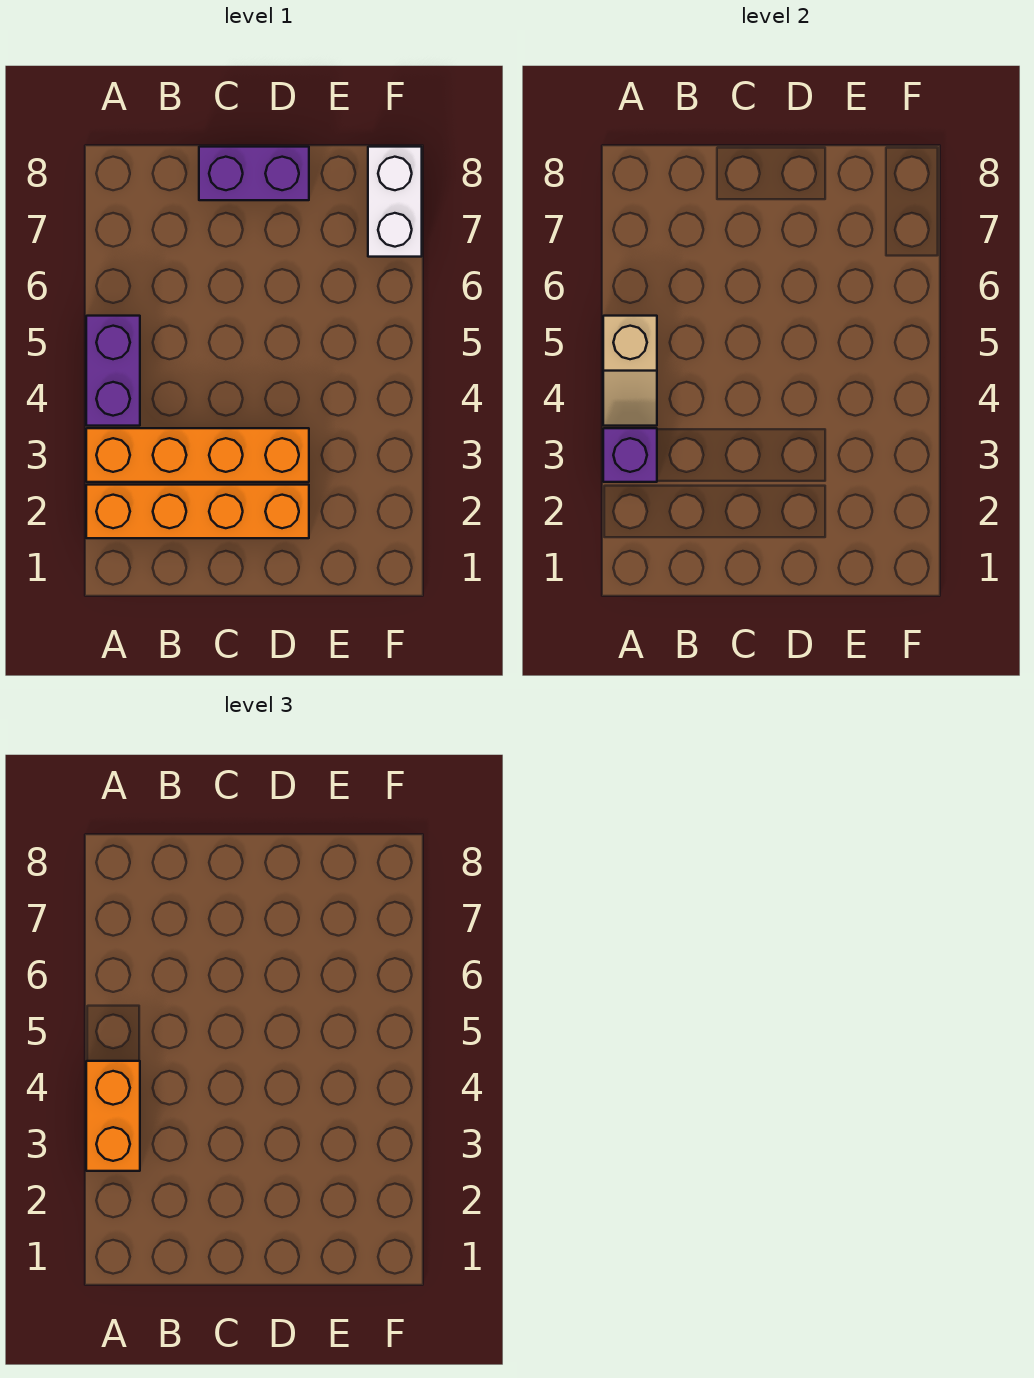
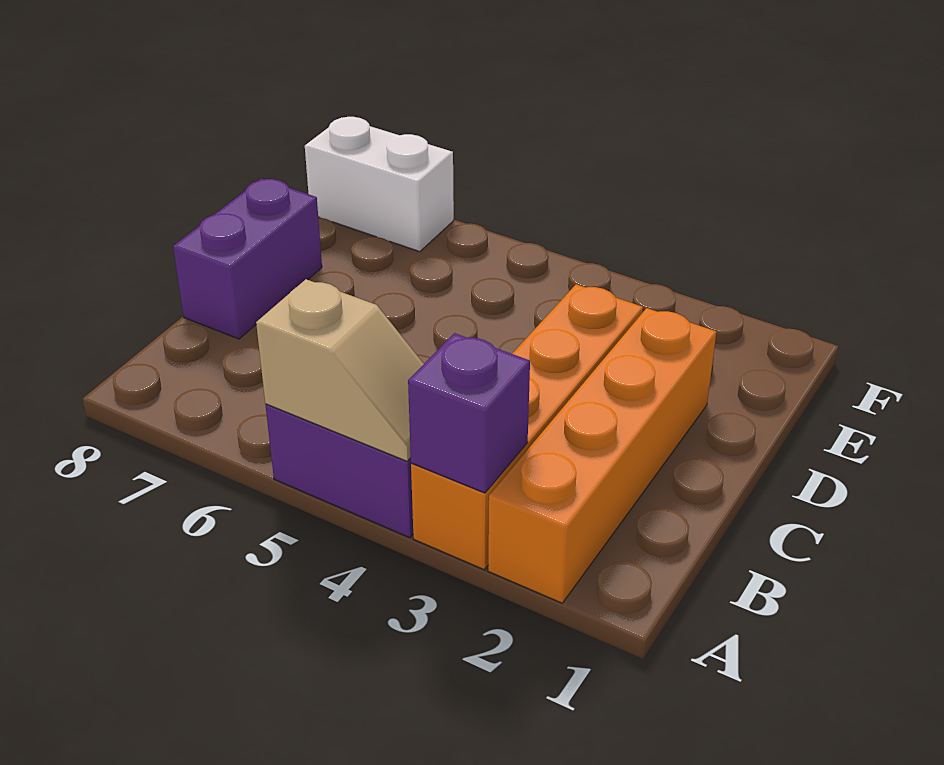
orange 1x2 brick [86,1061,140,1171] -> none

